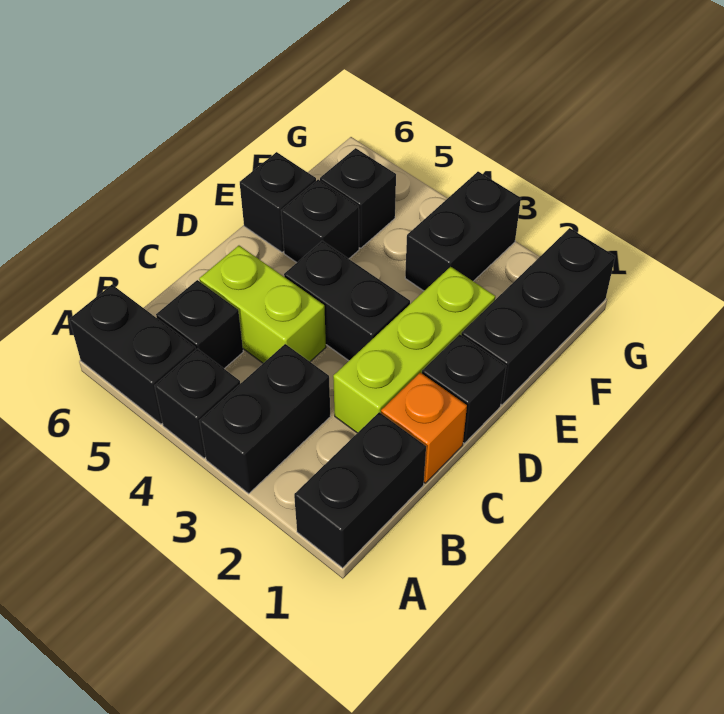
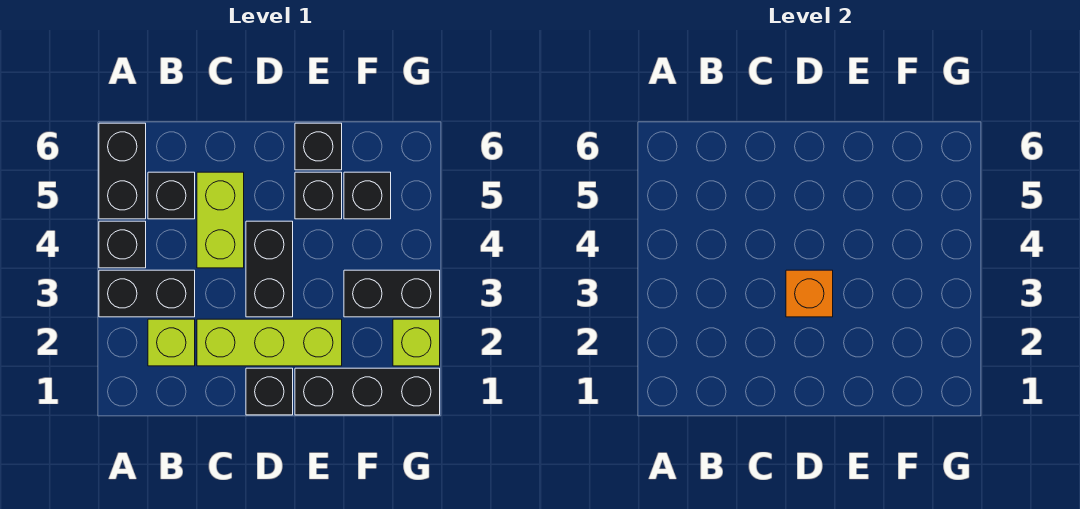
black 1x2 brick [294,412,426,568] -> none
none -> lime 1x1 brick [148,319,195,366]
orange 1x1 brick [381,373,467,483] -> orange 1x1 brick moved to [786,270,833,317]
none -> lime 1x1 brick [393,319,440,366]

